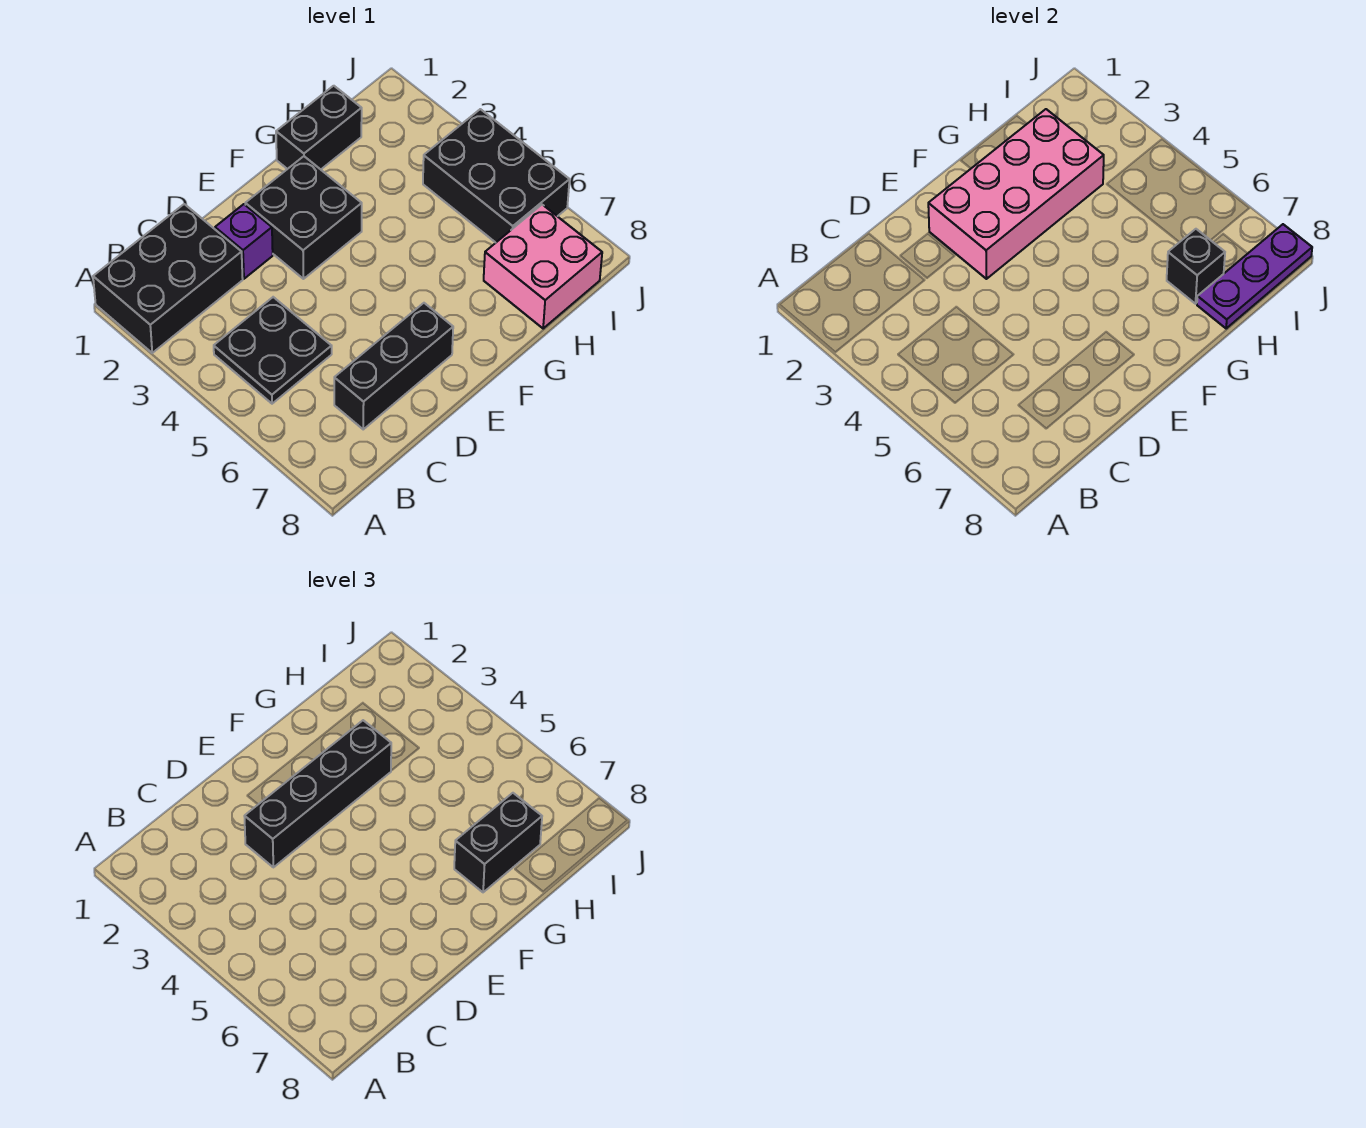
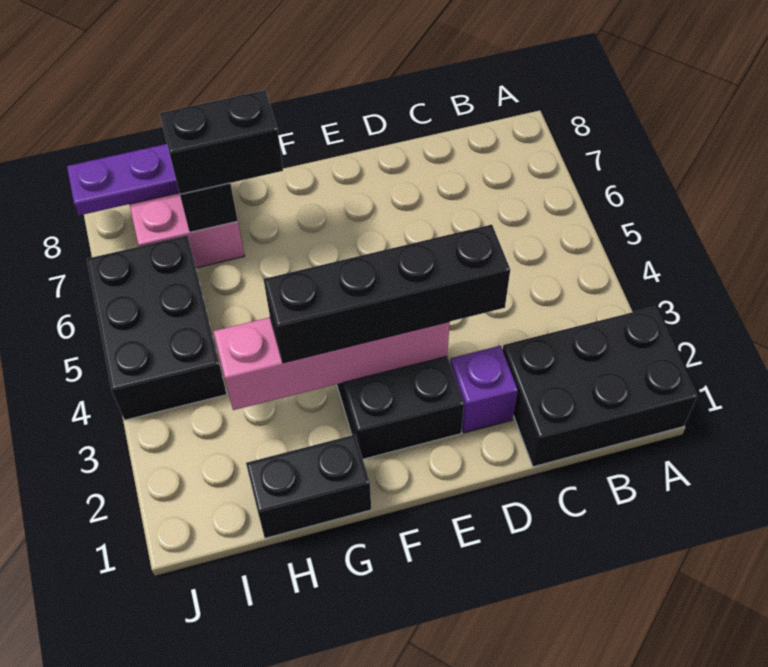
black 2x2 plate [214,297,332,404] -> none
black 1x3 brick [334,303,453,429] -> none
pink 2x4 brick [928,109,1104,279] -> pink 1x4 brick [213,317,450,410]

